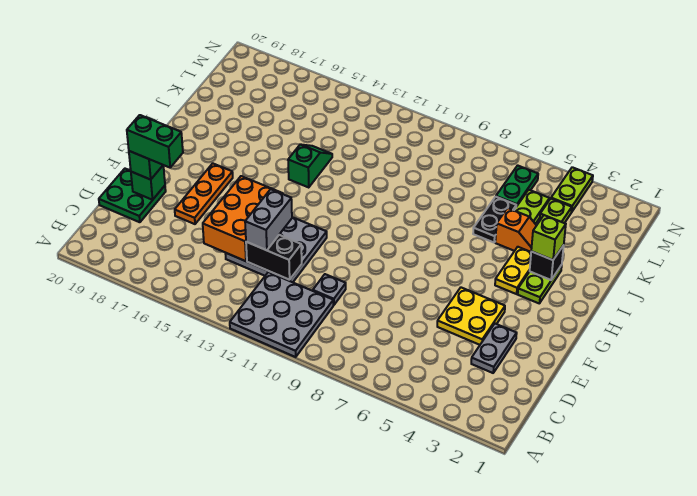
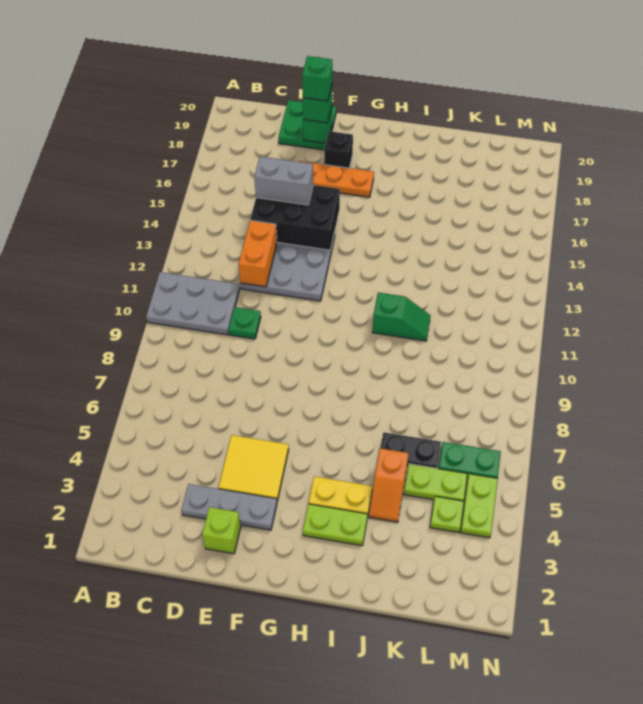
grey 3x3 plate [230,272,333,357] -> grey 2x3 plate [146,272,240,335]
grey 1x2 plate [471,324,517,373] -> grey 1x3 plate [181,484,277,530]
grey 1x1 plate [313,274,346,305] -> green 1x1 plate [229,307,261,339]
black 1x2 brick [246,235,302,280] -> orange 1x2 brick [239,220,277,287]
grey 1x2 brick [245,189,292,250] -> grey 1x2 brick moved to [254,157,313,205]
orange 2x3 brick [203,176,283,261] -> black 2x3 brick [250,185,340,250]
yellow 2x2 plate [437,288,505,345] -> yellow 2x2 tile [218,435,289,501]
green 1x2 brick [127,115,183,168] -> green 1x1 brick [302,56,332,101]
black 1x1 brick [530,245,564,280] -> black 1x1 brick moved to [324,131,353,168]
lime 1x1 brick [531,215,566,260] -> lime 1x1 brick moved to [202,507,241,554]
green 1x2 slope [288,144,332,187] -> green 1x2 slope moved to [372,293,431,341]
lime 1x2 plate [551,167,593,212] -> lime 1x2 plate turned to [461,474,498,538]

